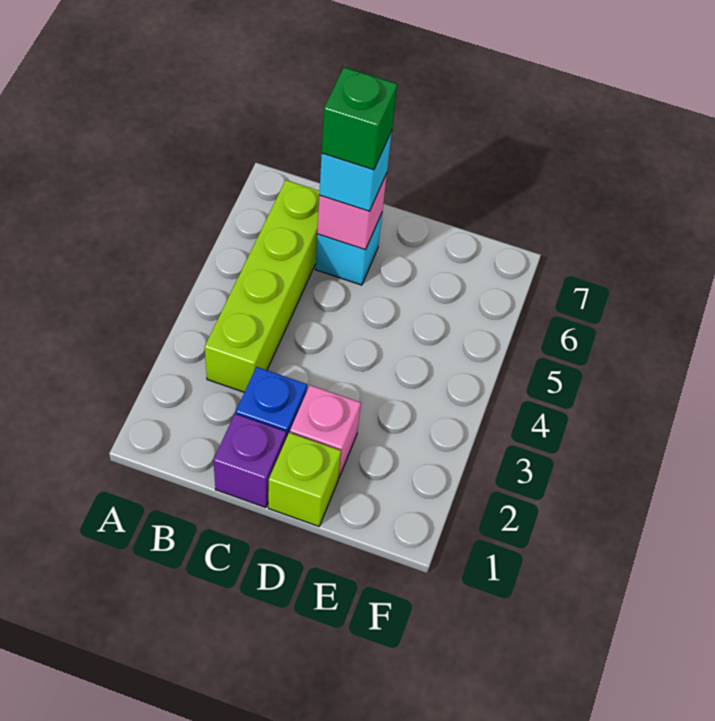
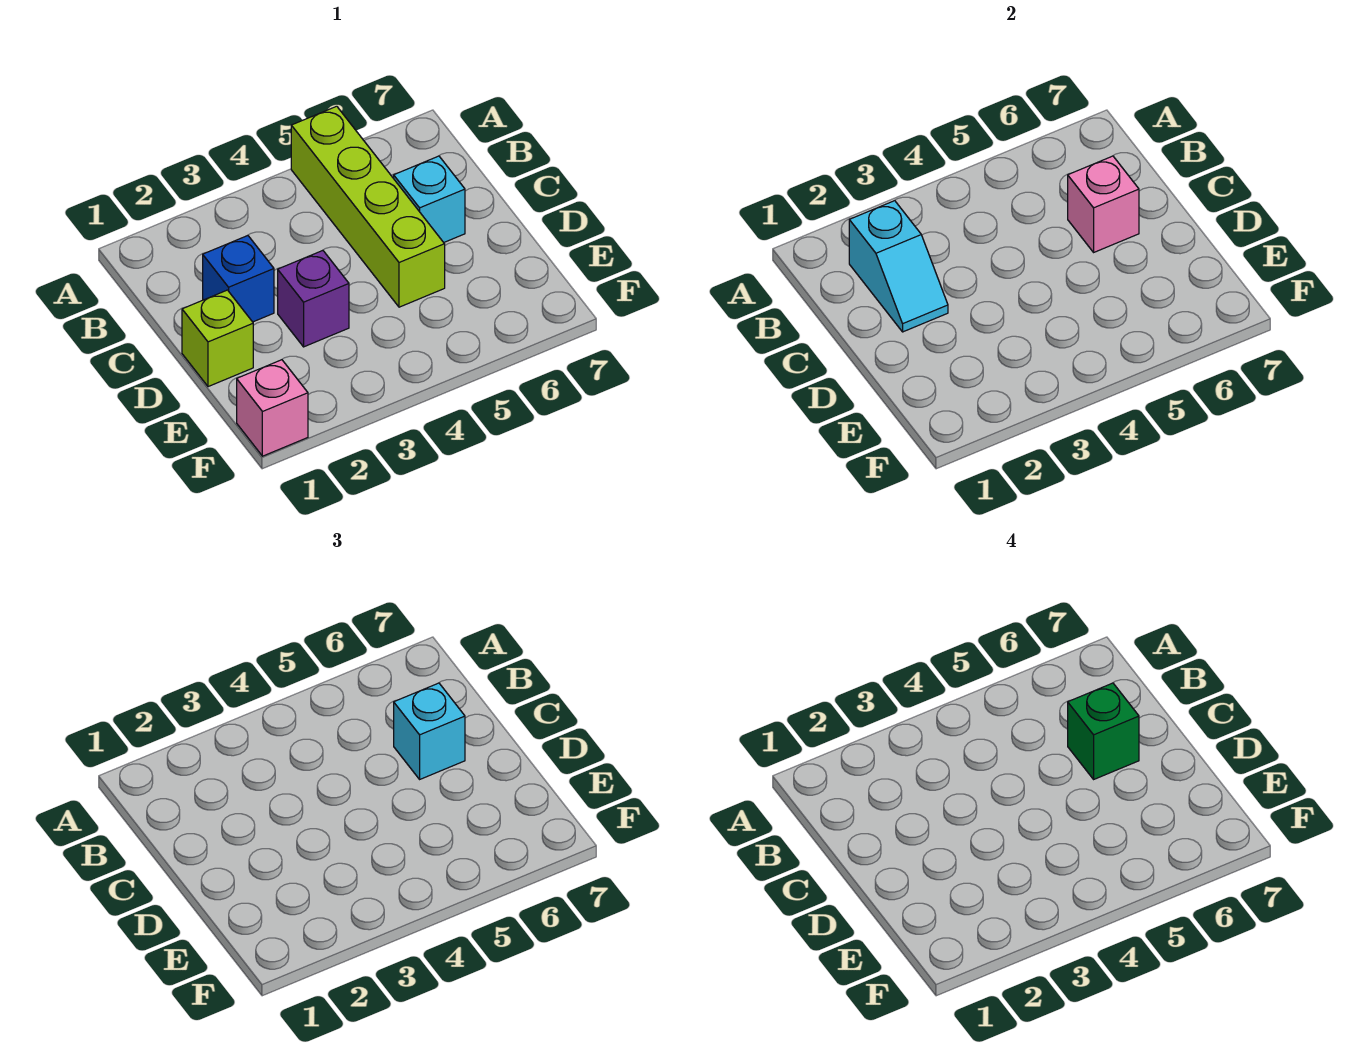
none -> cyan 1x2 slope [849,201,948,332]
lime 1x4 brick [205,180,320,392] -> lime 1x4 brick turned to [291,106,445,307]
purple 1x1 brick [213,414,286,508] -> purple 1x1 brick moved to [278,250,349,347]
pink 1x1 brick [290,385,361,478] -> pink 1x1 brick moved to [237,360,308,456]

